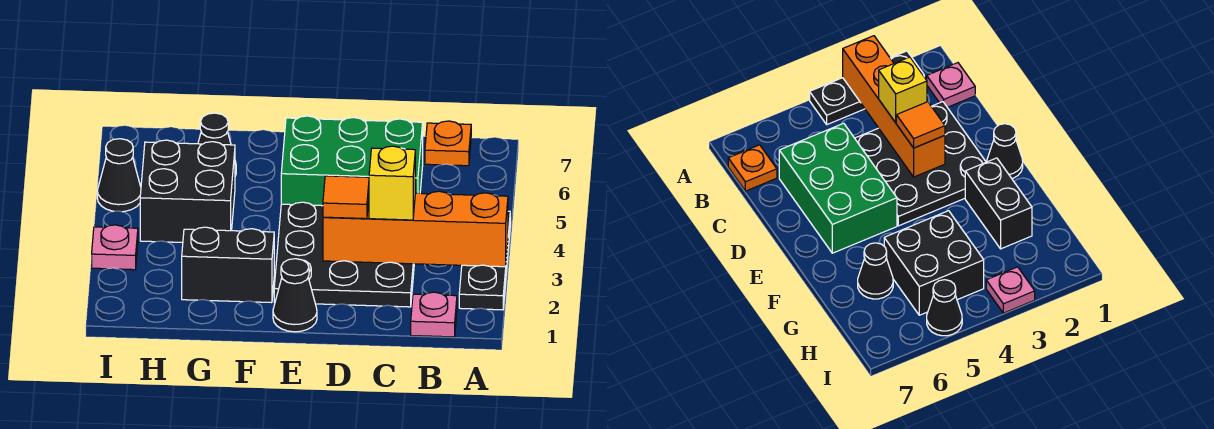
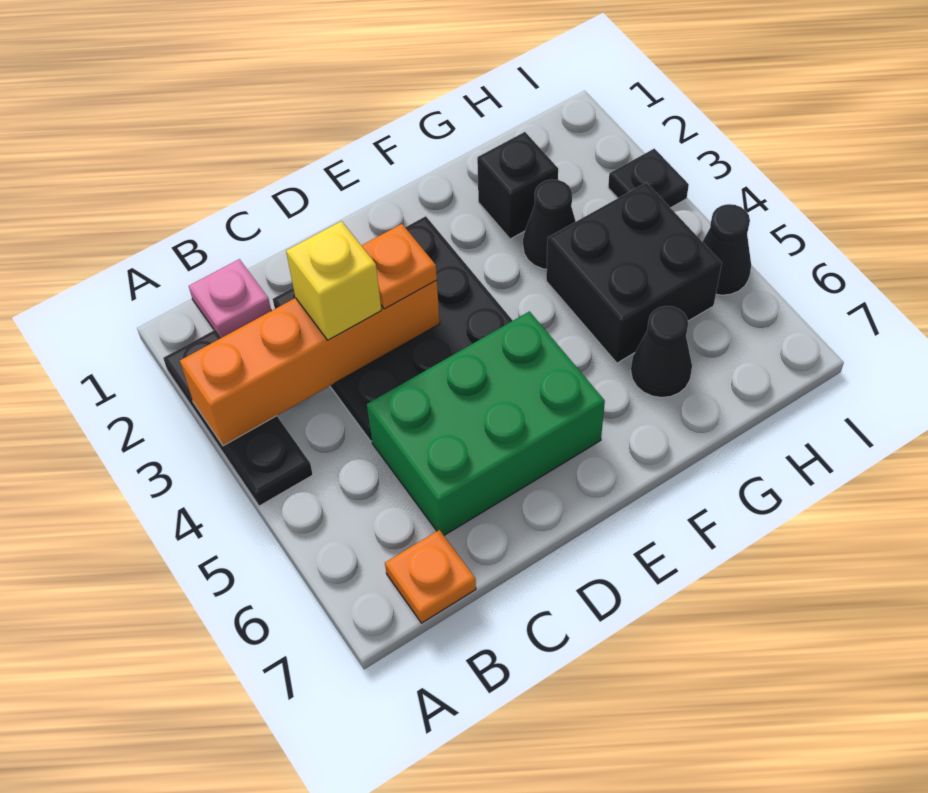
orange 1x1 tile [323,176,369,219] -> orange 1x1 plate [361,224,437,309]
black 1x1 cone [273,259,317,332] -> black 1x1 cone moved to [523,179,576,269]
black 1x2 brick [182,227,274,303] -> black 1x1 brick [477,132,558,239]
pink 1x1 plate [92,225,138,270] -> black 1x1 plate [608,149,689,208]

